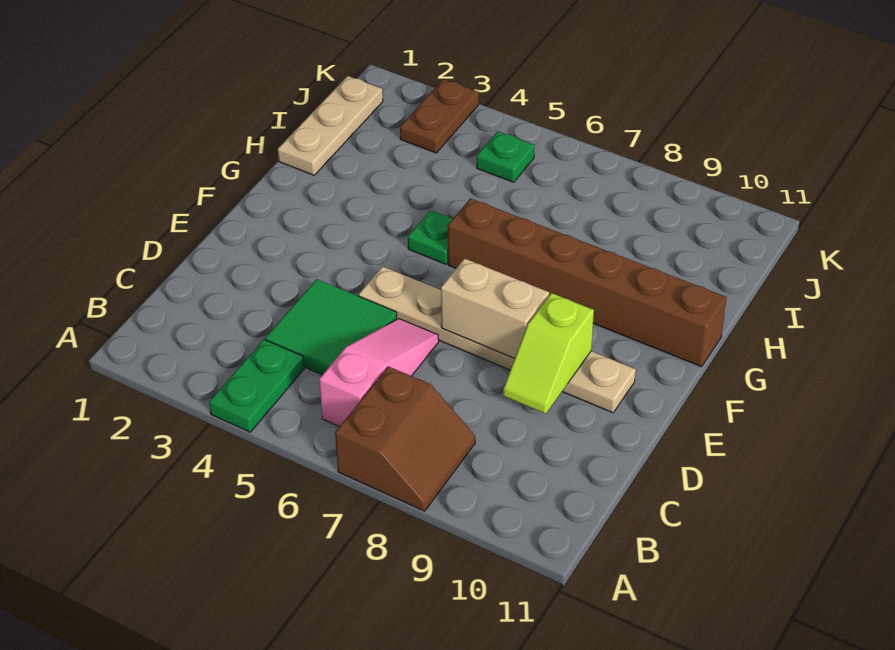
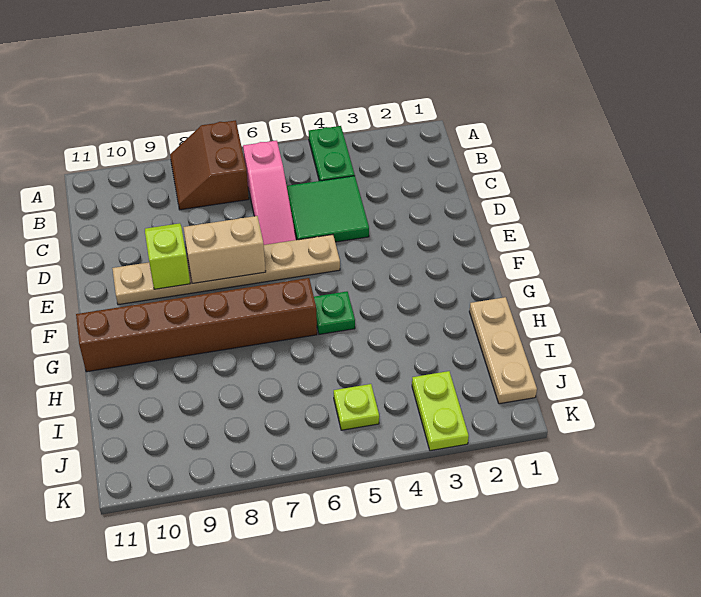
brown 1x2 plate [400,79,479,153] -> lime 1x2 plate [412,371,469,451]
green 1x1 plate [477,131,535,182] -> lime 1x1 plate [334,384,379,430]

